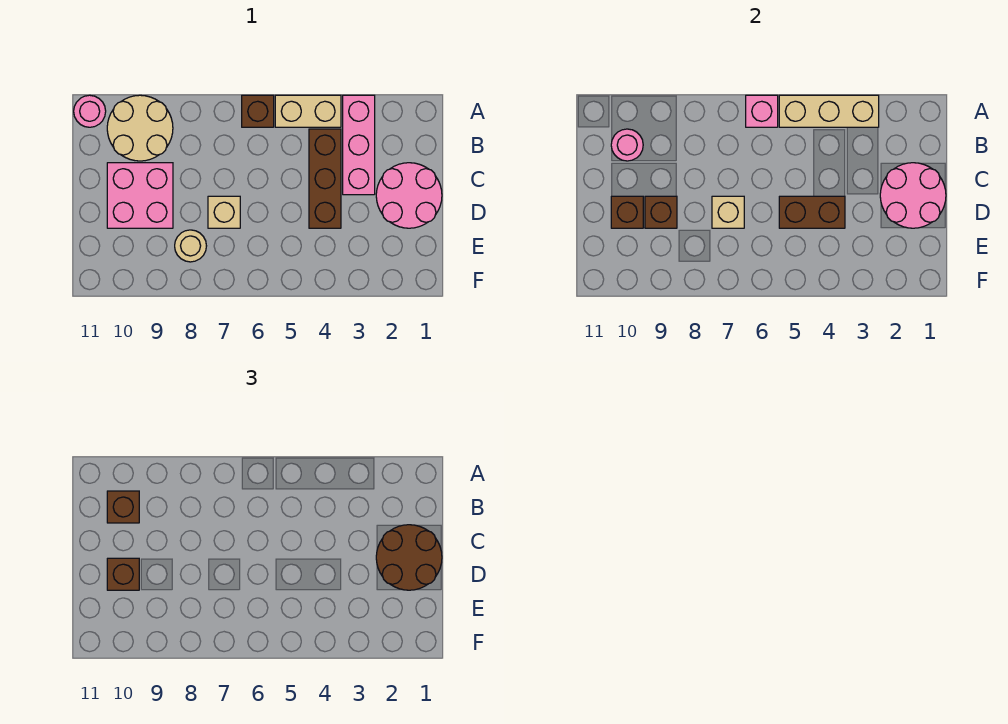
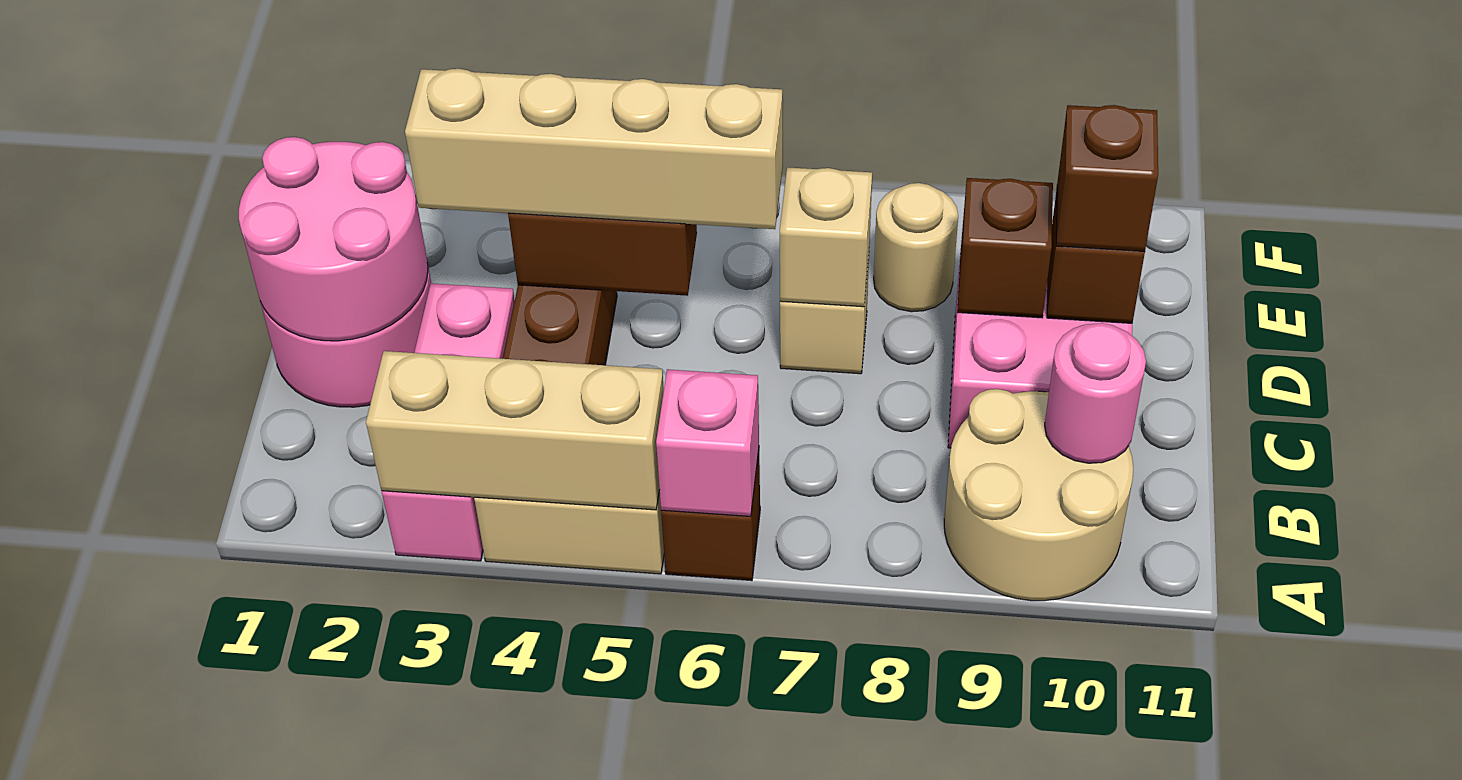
pink 1x1 round brick [74,95,106,127] -> none
brown 1x1 brick [107,491,139,523] -> none
brown 2x2 round brick [376,525,442,590] -> none
none -> tan 1x4 brick [405,69,783,229]

